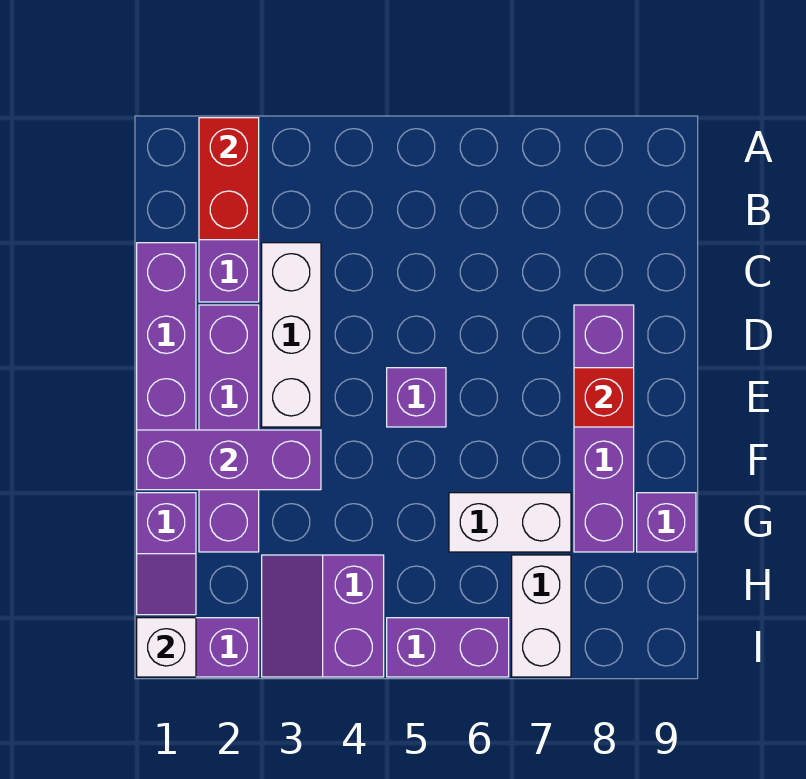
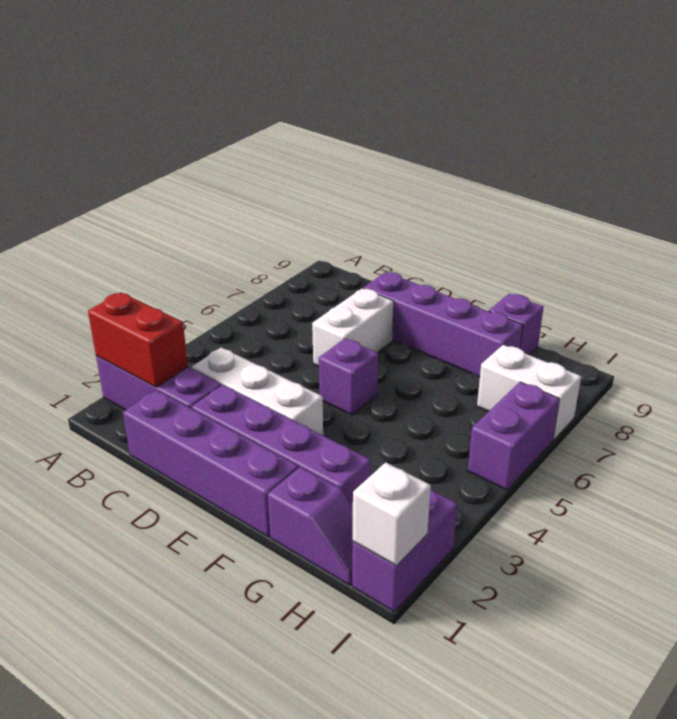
red 1x1 brick [574,368,634,427] -> none
purple 1x3 brick [137,430,321,490] -> none
white 1x2 brick [449,493,571,552] -> white 1x2 brick moved to [312,288,394,366]
purple 2x2 slope [262,555,384,677] -> none

